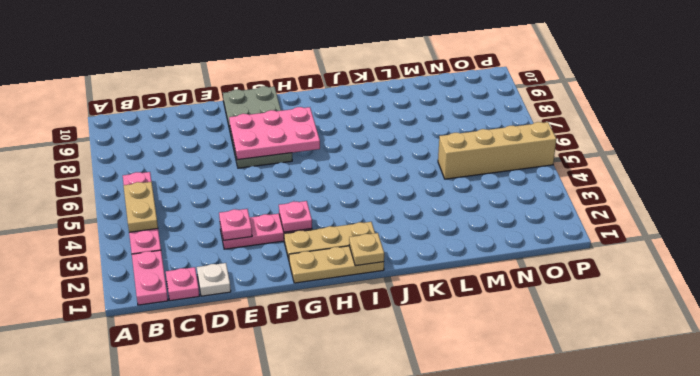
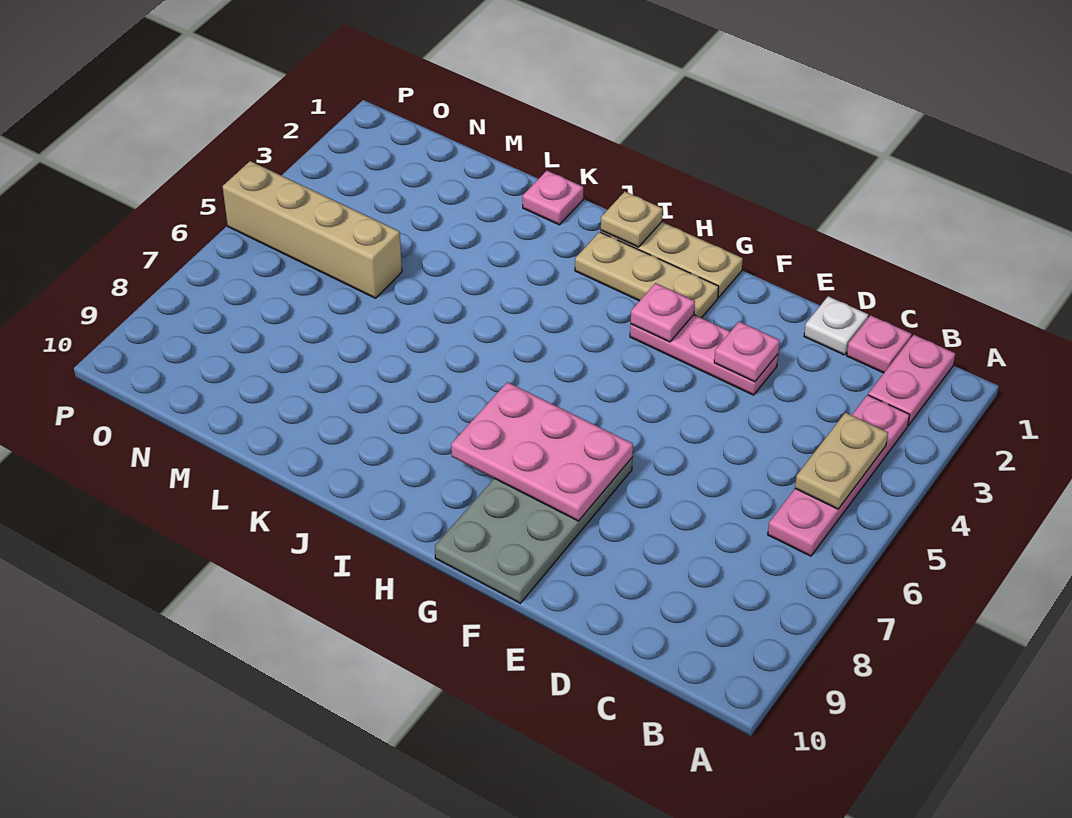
none -> pink 1x1 plate [523,171,583,225]

